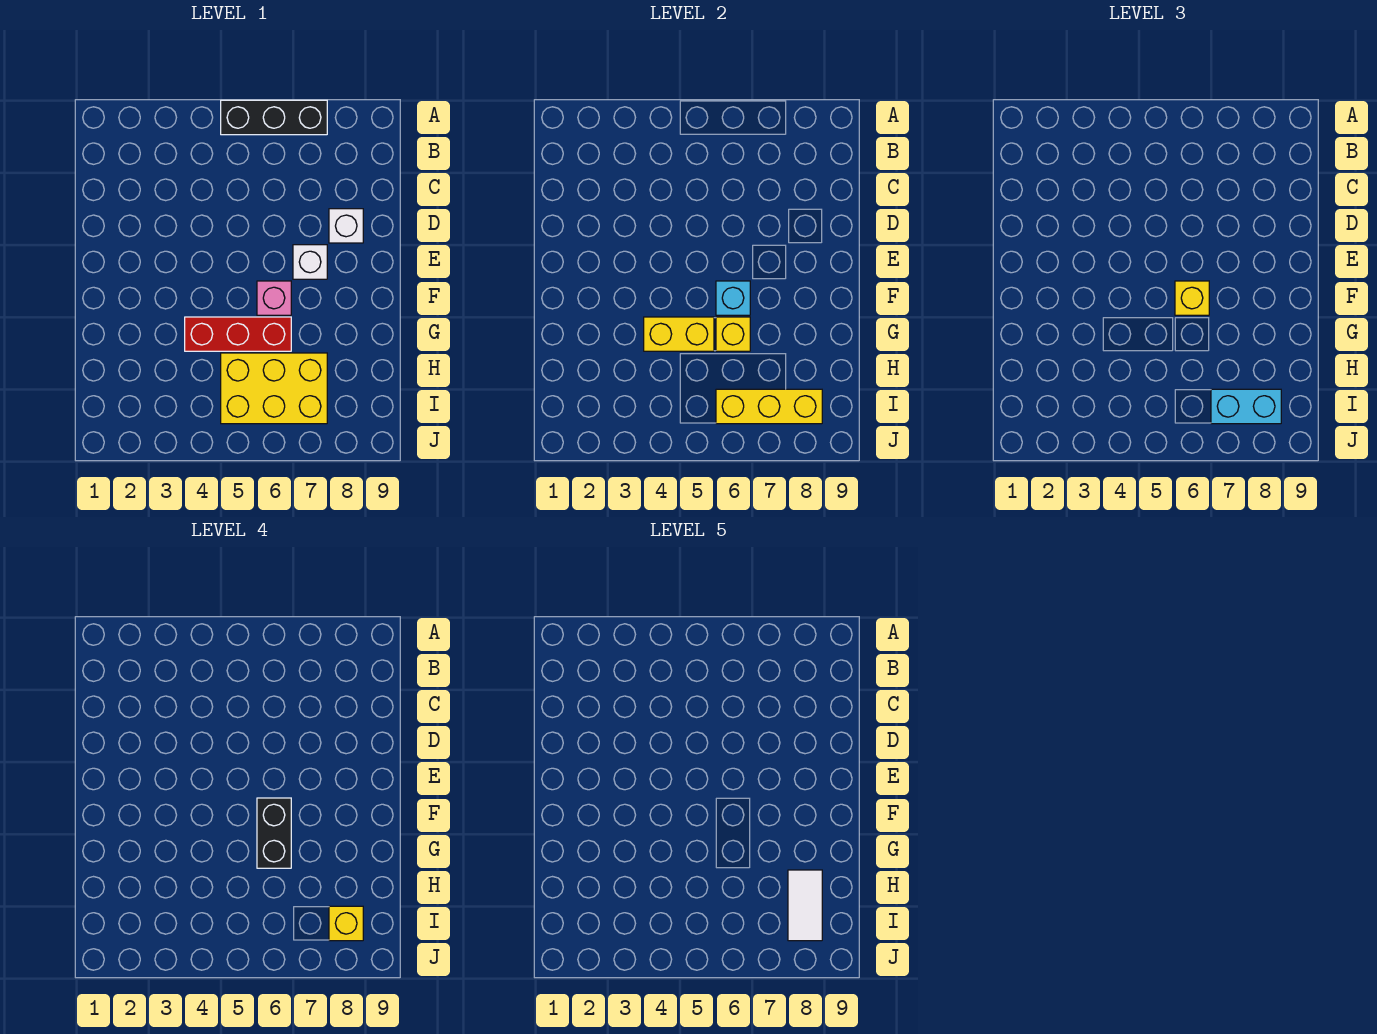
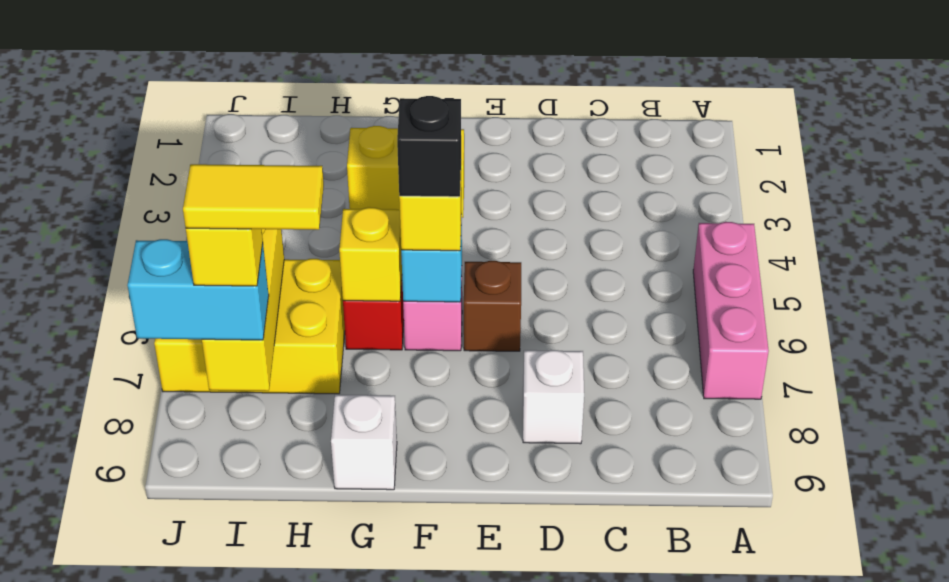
black 1x3 brick [221,100,327,135] -> pink 1x3 brick [693,222,769,399]
none -> brown 1x1 brick [464,261,521,351]
white 1x1 brick [293,245,327,279] -> white 1x1 brick moved to [331,395,397,490]
black 1x2 brick [257,798,291,868] -> black 1x1 brick [397,96,461,197]
yellow 1x2 brick [644,317,714,351] -> yellow 1x2 brick turned to [347,126,464,218]
yellow 2x3 brick [221,353,327,424] -> yellow 2x3 brick turned to [154,259,345,394]
white 1x2 tile [788,870,822,941] -> yellow 1x2 tile [183,164,324,230]
cyan 1x2 brick [1211,389,1281,424] -> cyan 1x2 brick turned to [127,239,269,340]

